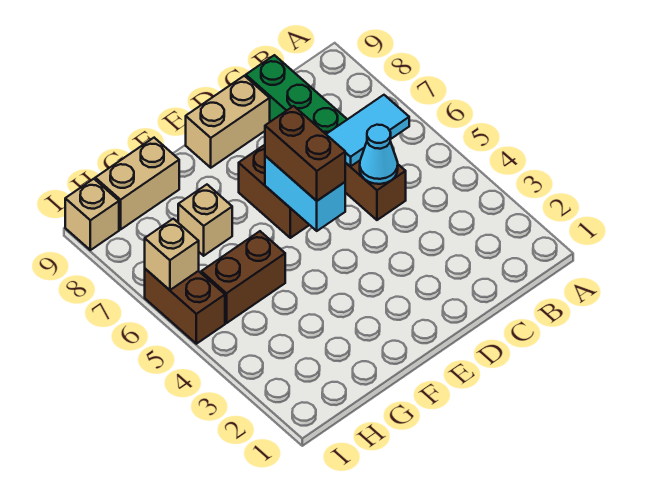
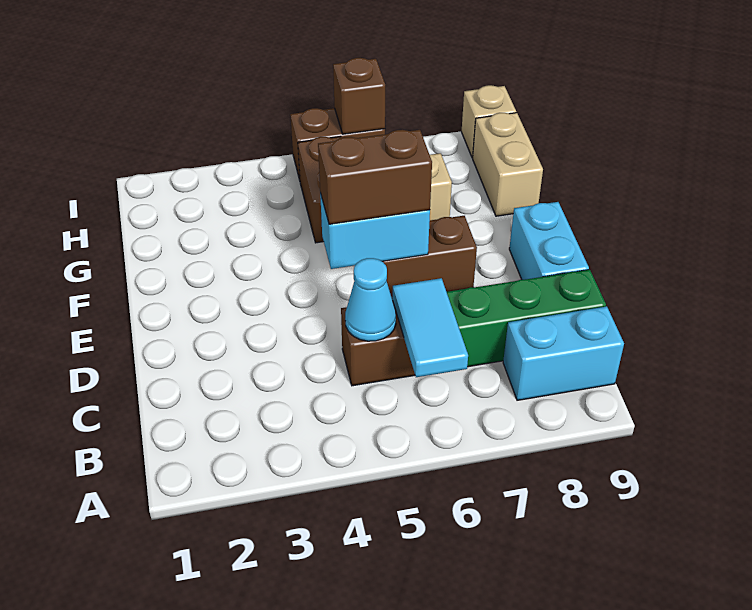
none -> cyan 1x2 brick [503,306,624,400]
tan 1x2 brick [186,76,270,168] -> cyan 1x2 brick [509,202,589,280]
tan 1x1 brick [145,219,199,290] -> brown 1x1 brick [333,58,385,134]

